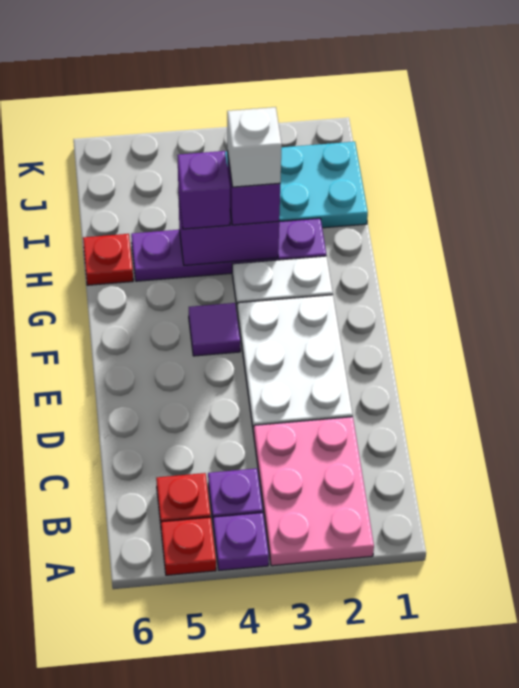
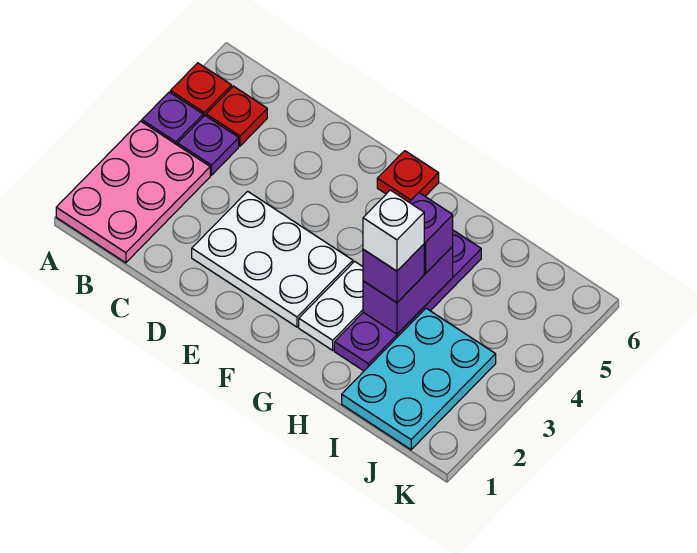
pink 2x3 plate [254,417,374,566] -> pink 2x3 plate turned to [56,121,210,263]
purple 1x1 tile [189,303,240,356] -> none
red 1x1 plate [83,234,133,285] -> red 1x1 plate moved to [377,151,439,202]

